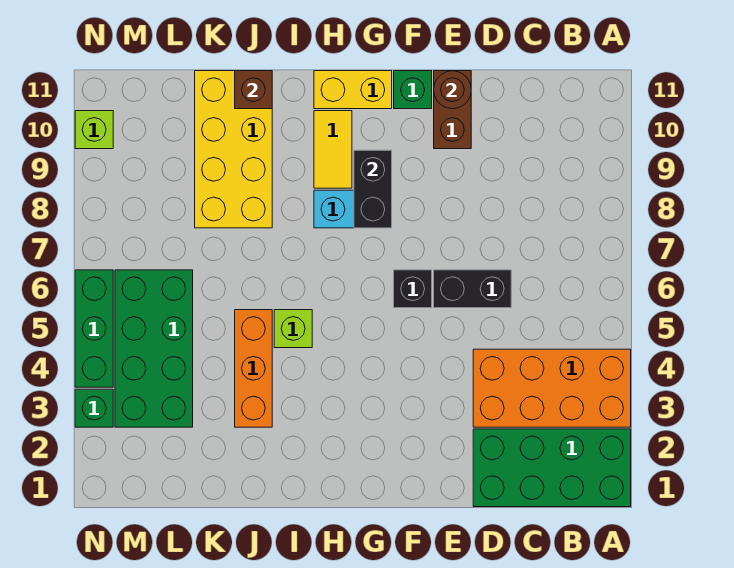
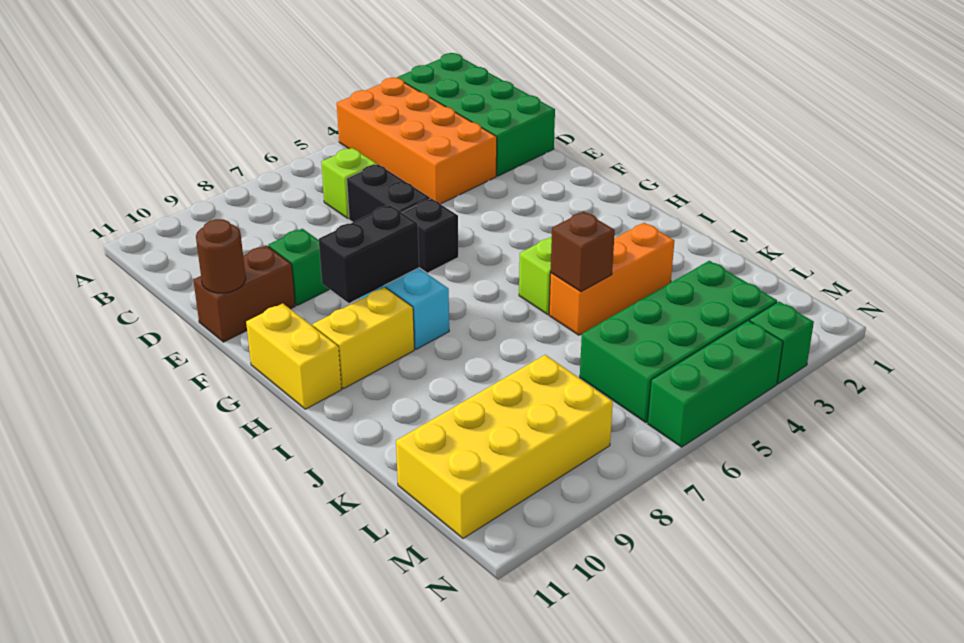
green 1x1 brick [394,71,432,109] -> green 1x1 brick moved to [268,229,330,305]
yellow 1x2 tile [314,111,352,188] -> yellow 1x2 brick [313,287,414,389]
yellow 2x4 brick [195,71,272,228] -> yellow 2x4 brick moved to [396,355,613,538]
brown 1x1 brick [235,71,272,109] -> brown 1x1 brick moved to [551,211,615,292]
lime 1x1 brick [75,111,113,149] -> lime 1x1 brick moved to [321,148,377,219]

